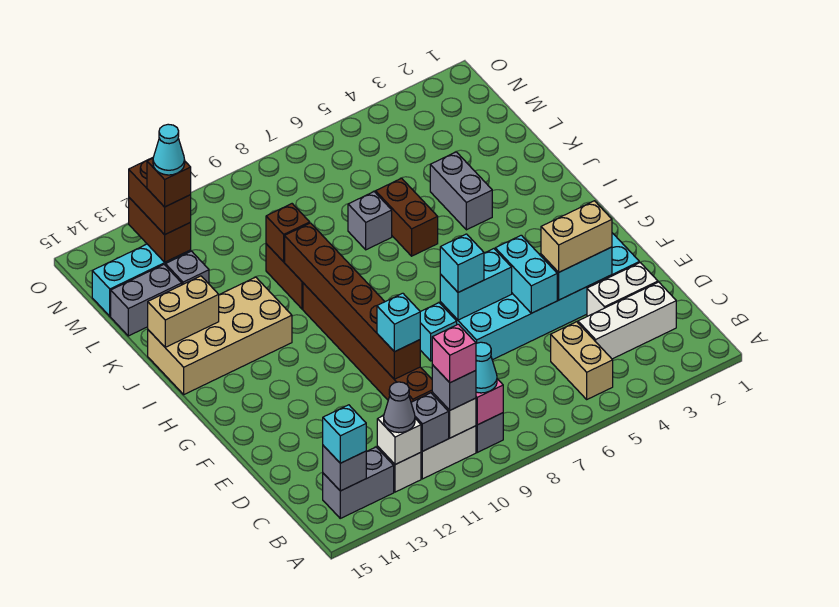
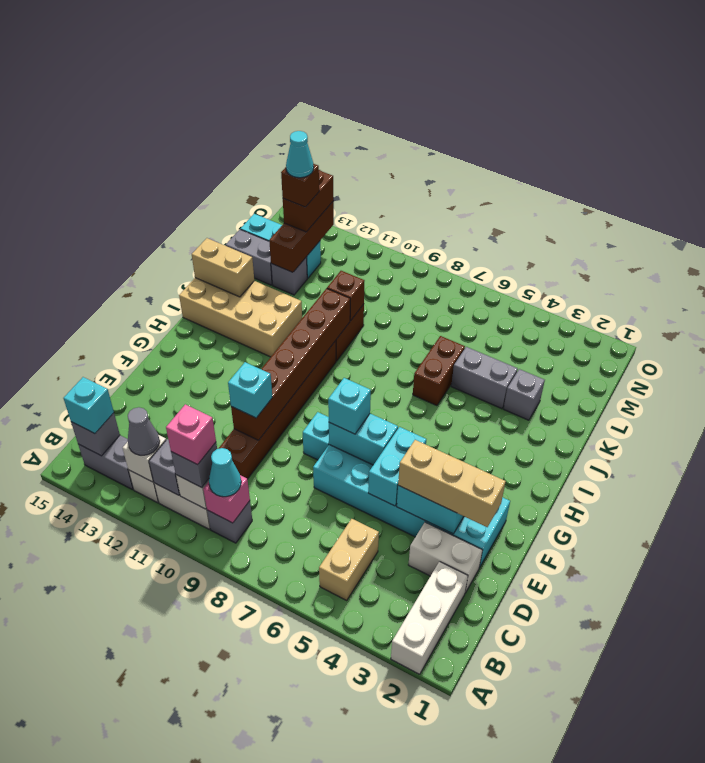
white 1x3 brick [578,282,676,359] -> white 1x3 brick turned to [391,562,468,674]
tan 1x2 brick [541,201,612,272] -> tan 1x3 brick [398,440,506,527]
grey 1x2 brick [430,152,492,230] -> grey 1x2 brick turned to [451,347,518,409]
grey 1x1 brick [348,192,392,250] -> grey 1x1 brick moved to [504,369,545,420]
brown 1x2 brick [129,198,191,262] -> brown 1x3 brick [269,201,334,272]

